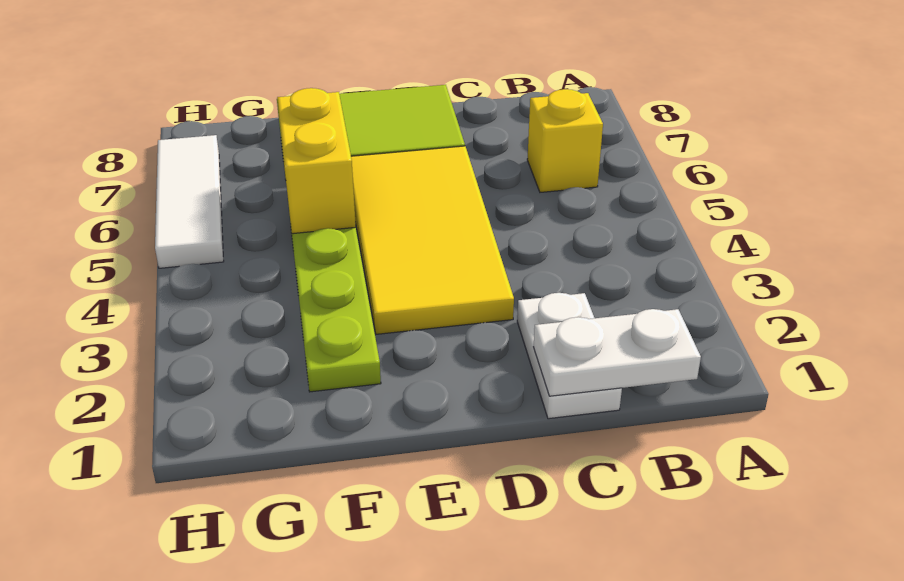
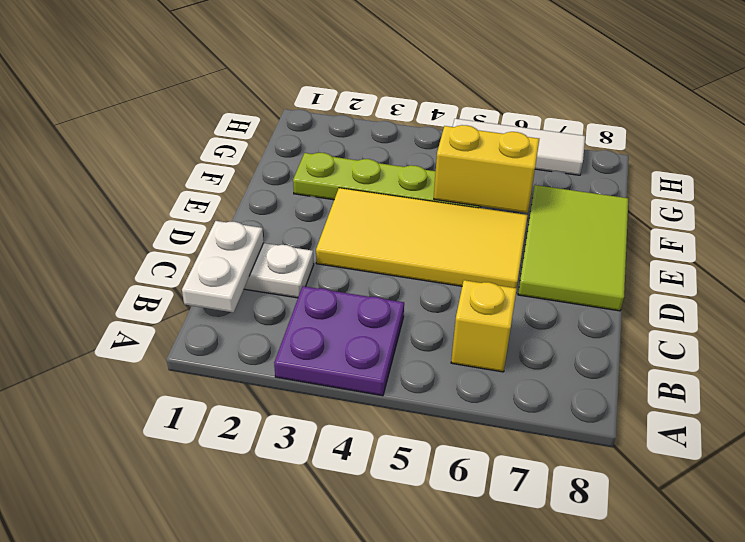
none -> purple 2x2 plate [274,286,404,396]

